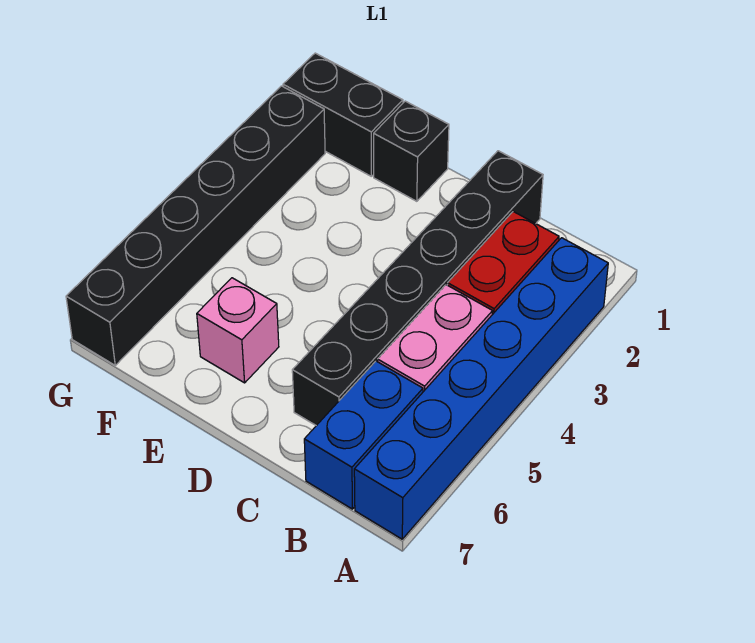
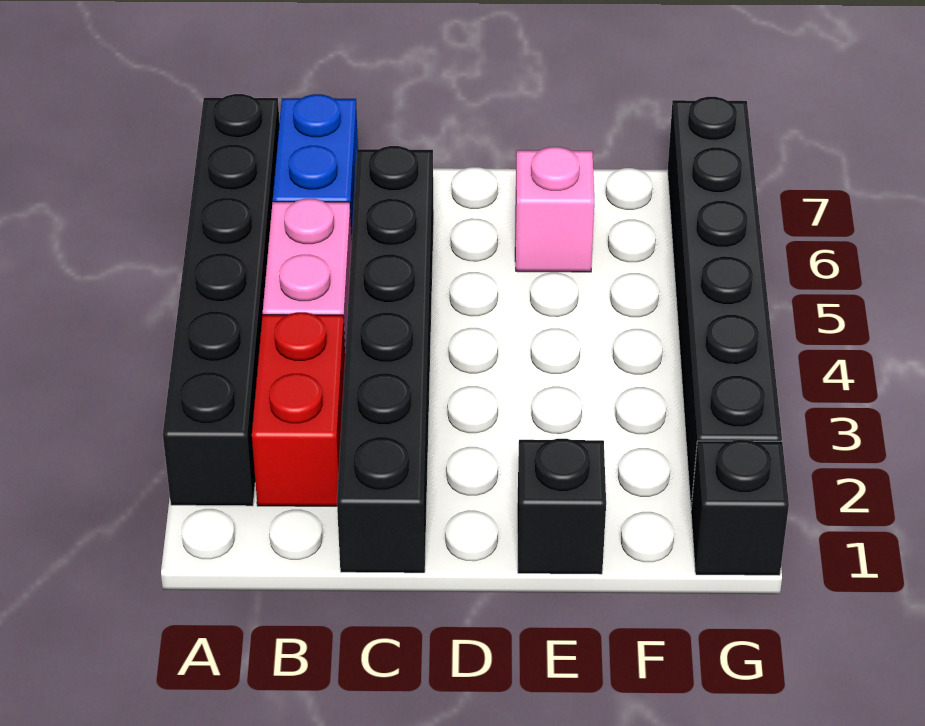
blue 1x6 brick [354,238,608,539] -> black 1x6 brick [163,94,280,506]
black 1x2 brick [283,53,403,176] -> black 1x1 brick [691,440,789,575]

